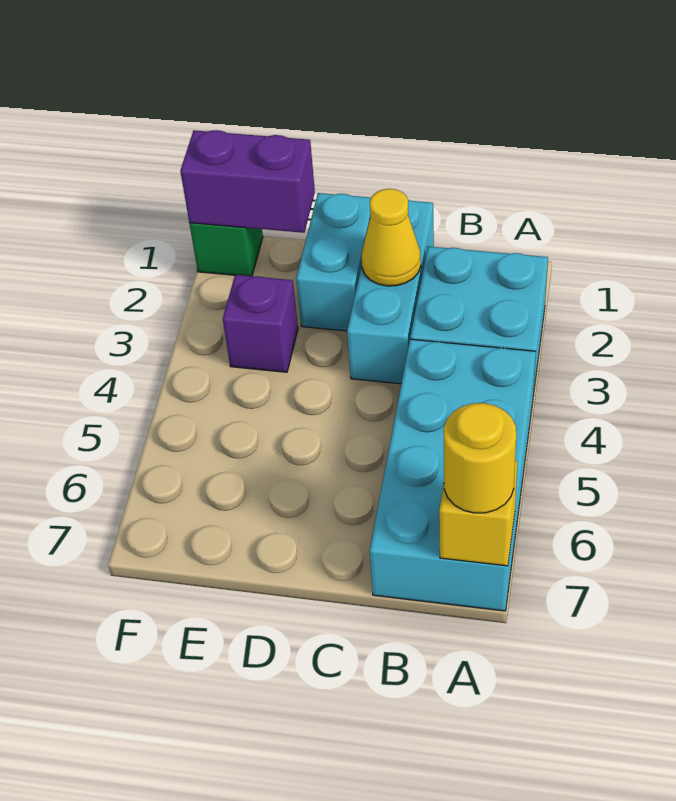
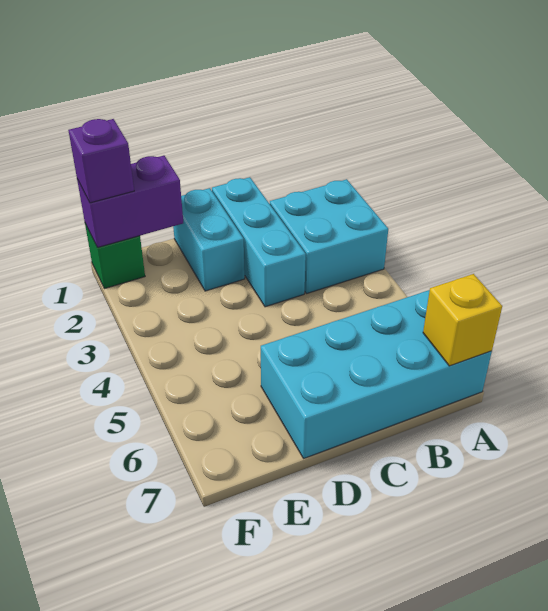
cyan 2x4 brick [370,339,536,611] -> cyan 2x4 brick turned to [261,290,492,458]
yellow 1x1 round brick [444,403,516,513] -> none
yellow 1x1 cone [362,189,421,286] -> none
purple 1x1 brick [223,275,298,372] -> purple 1x1 brick moved to [68,119,134,203]

